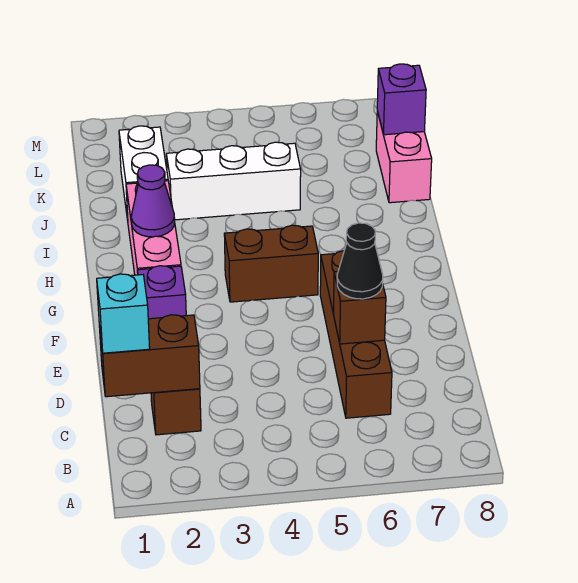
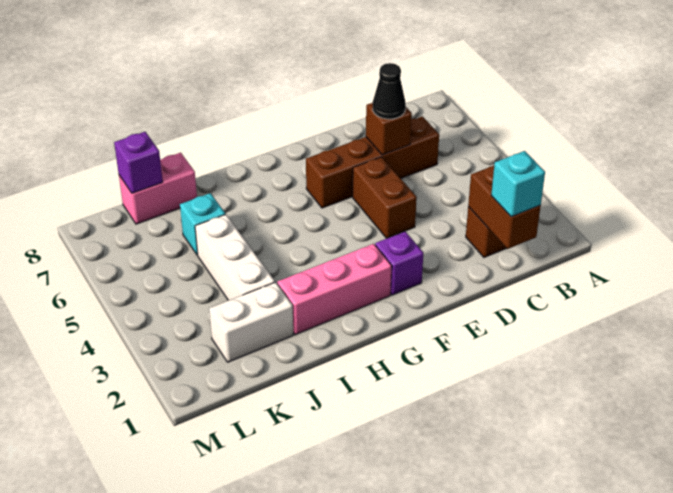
brown 1x2 brick [224,225,318,302] -> brown 1x2 brick moved to [353,157,417,238]
purple 1x1 cone [131,165,175,237] -> none
none -> cyan 1x1 brick [180,193,225,255]

